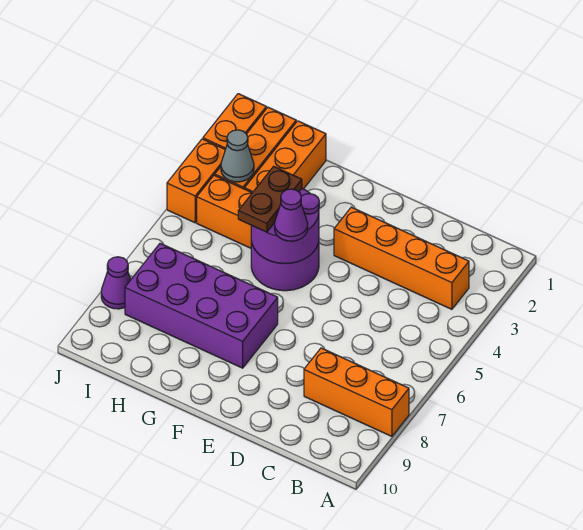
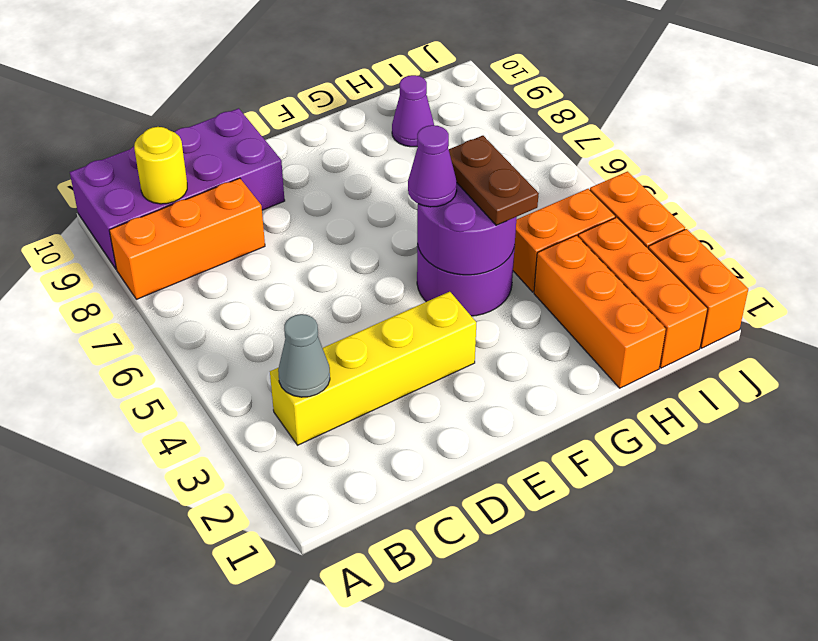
orange 1x4 brick [334,207,469,309] -> yellow 1x4 brick [270,292,476,445]
none -> yellow 1x1 round brick [134,127,187,204]
purple 2x4 brick [125,243,278,368] -> purple 2x4 brick moved to [70,108,285,269]
grey 1x1 cone [221,130,254,182] -> grey 1x1 cone moved to [278,314,330,397]
purple 1x1 cone [101,257,131,309] -> purple 1x1 cone moved to [392,75,434,147]

